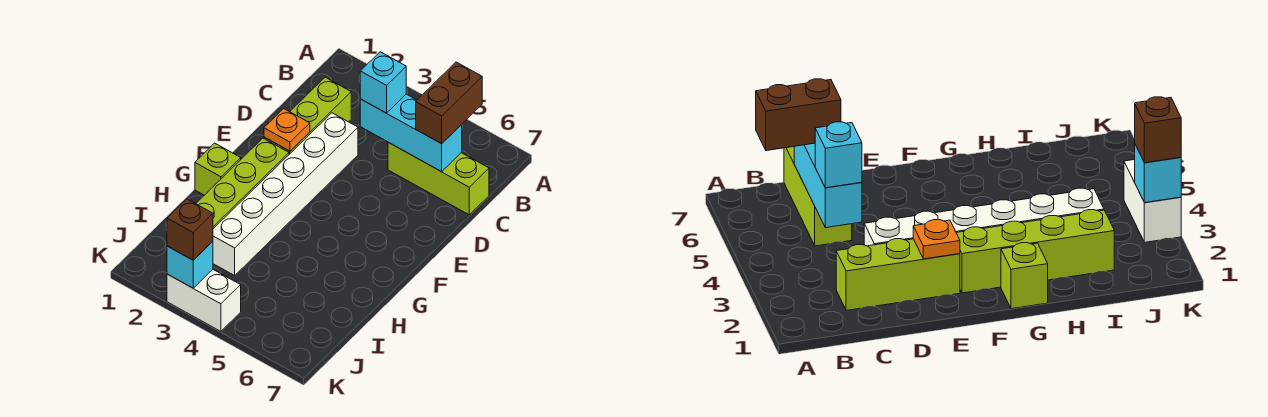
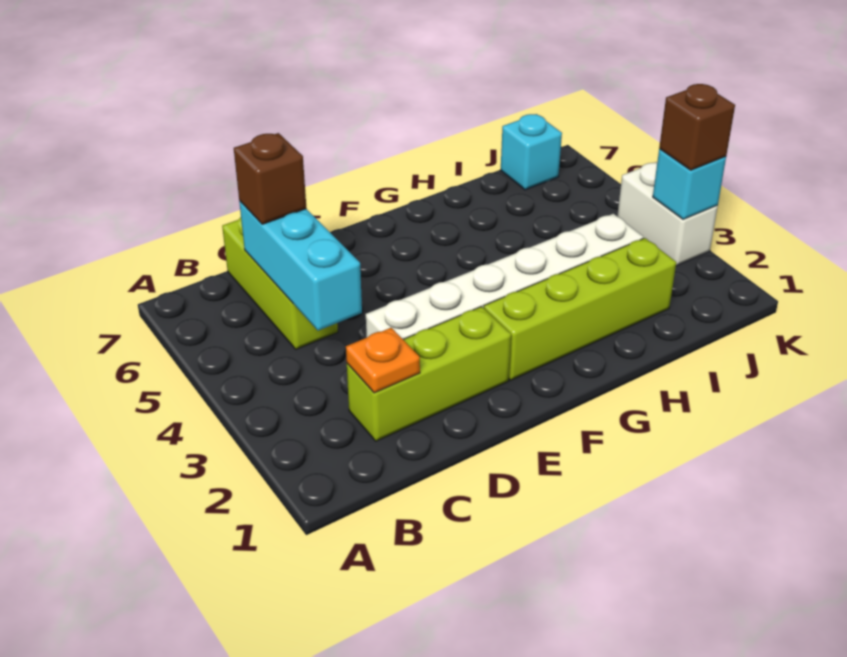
brown 1x2 brick [416,62,482,144] -> brown 1x1 brick [234,133,306,224]
cyan 1x1 brick [360,52,406,113] -> cyan 1x1 brick moved to [501,114,562,190]
orange 1x1 plate [264,109,310,151] -> orange 1x1 plate moved to [346,328,420,393]
lime 1x1 brick [195,143,241,195] -> none

